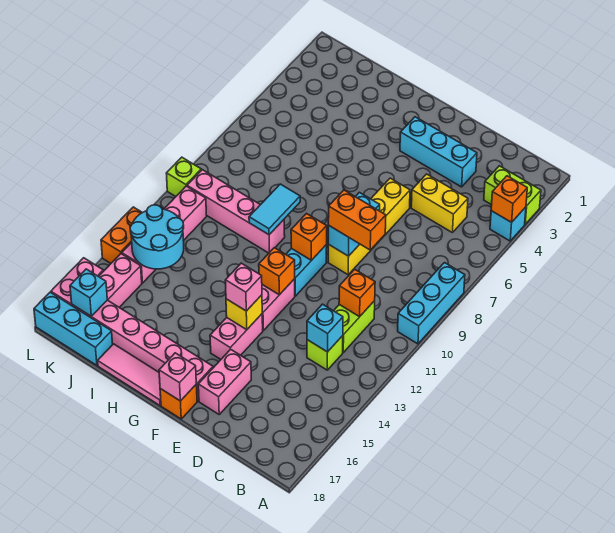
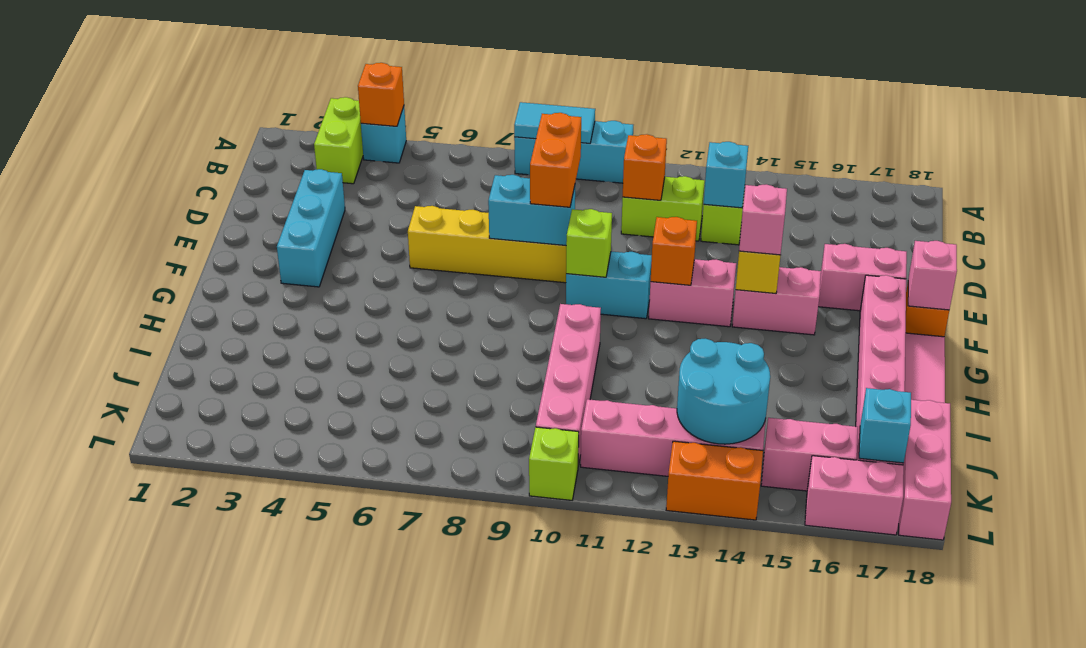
yellow 1x2 brick [411,174,468,232] -> none
orange 1x1 brick [291,214,327,260] -> lime 1x1 brick [566,209,612,277]
cyan 1x2 tile [249,184,300,235] -> cyan 1x2 tile moved to [514,102,595,143]
cyan 1x3 brick [34,292,113,365] -> pink 1x3 brick [899,400,951,540]

